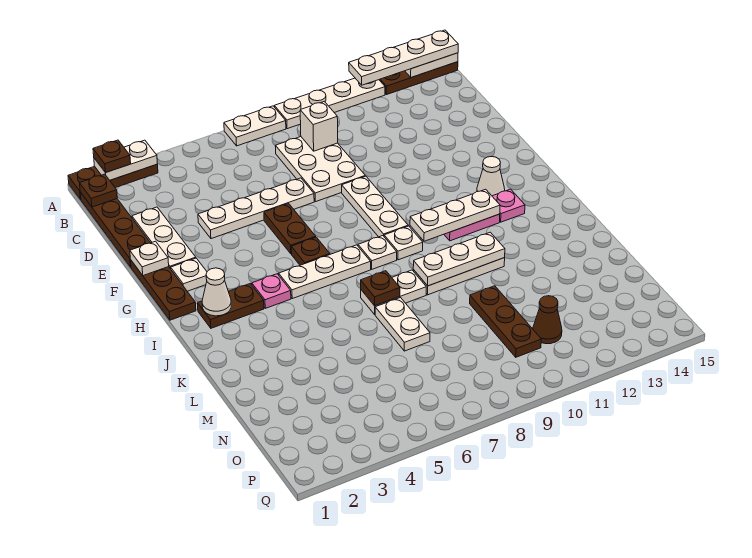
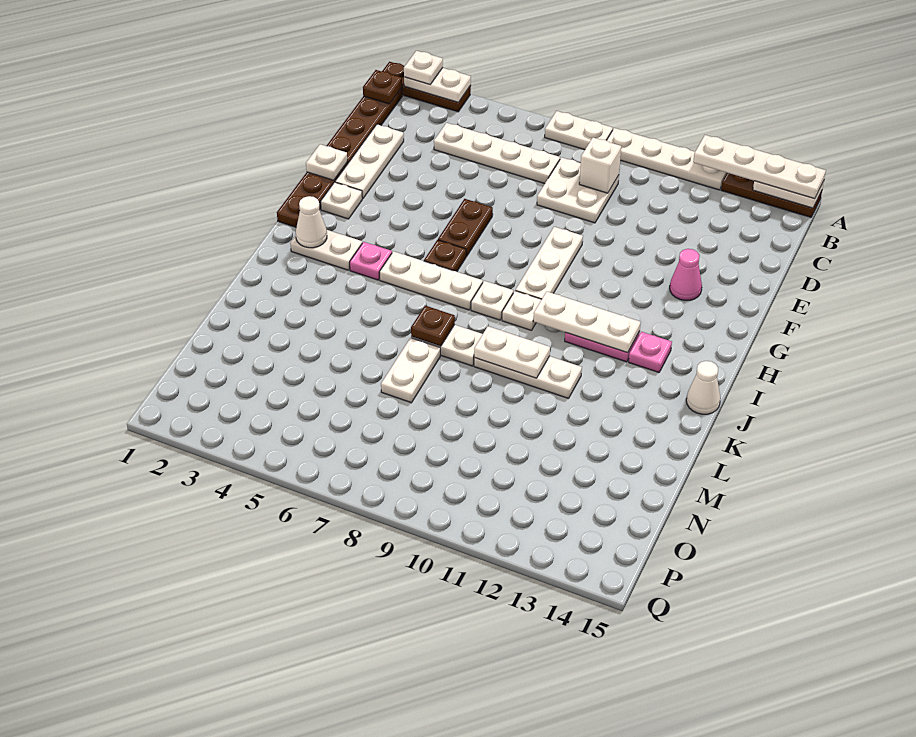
brown 1x1 plate [93,140,131,173] -> white 1x1 plate [404,51,443,84]
white 2x3 plate [275,137,365,202] -> white 2x2 plate [537,157,619,223]
white 1x4 plate [198,178,314,239] -> white 1x4 plate moved to [434,123,560,184]
none -> pink 1x1 cone [670,249,702,300]
white 1x1 cone [477,156,505,196] -> white 1x1 cone moved to [686,361,721,414]
brown 1x2 plate [197,283,264,328] -> white 1x2 plate [291,230,362,270]
white 1x3 plate [413,232,505,286] -> white 1x2 plate [474,326,550,378]
brown 1x3 plate [470,286,541,357] -> none
brown 1x1 cone [533,296,562,344] -> none

